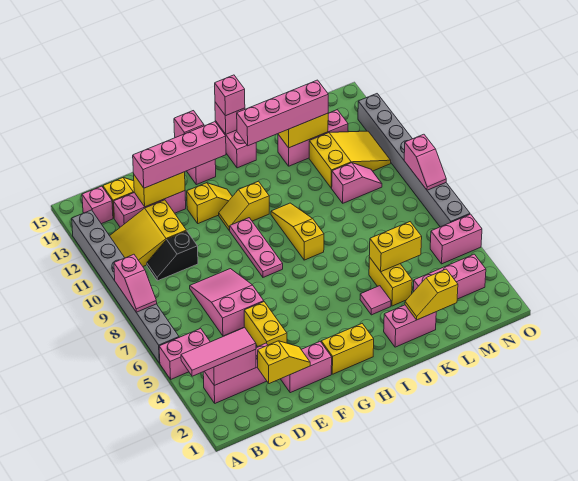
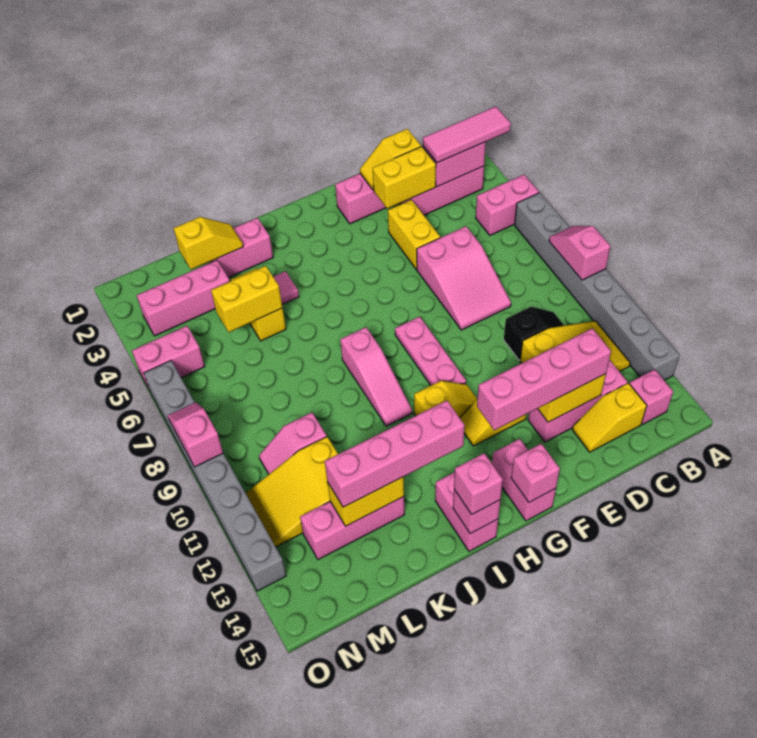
yellow 1x2 brick [321,324,374,374] -> yellow 1x2 brick moved to [373,147,436,209]
yellow 1x3 slope [271,203,324,260] -> pink 1x3 slope [340,327,412,426]

